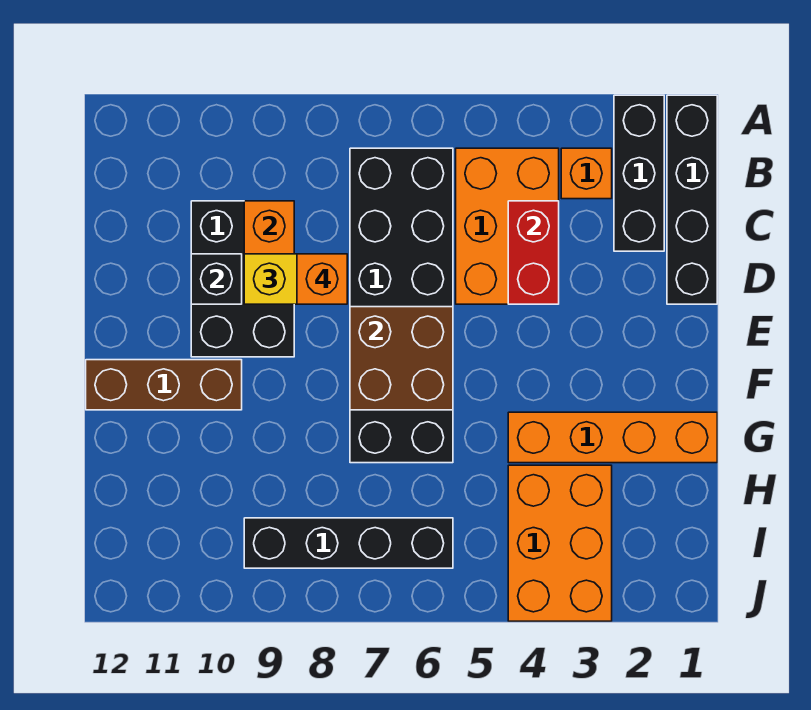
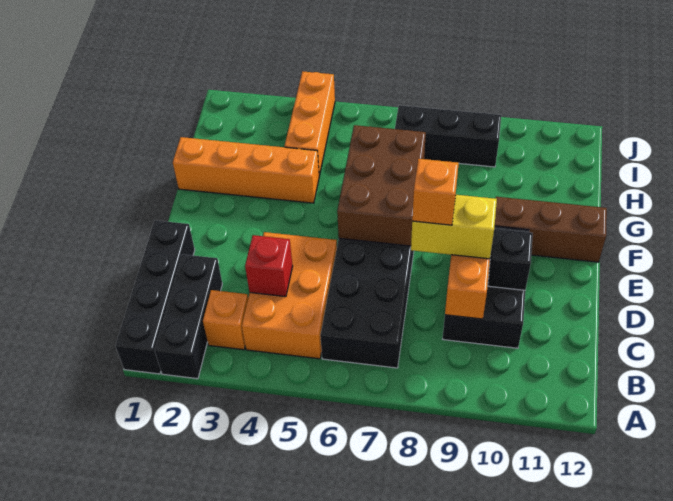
red 1x2 brick [508,201,559,304] -> red 1x1 brick [245,235,293,297]
brown 2x2 brick [350,307,453,410] -> brown 2x3 brick [337,125,426,246]
orange 2x3 brick [508,465,612,621] -> orange 1x3 brick [285,71,335,176]
black 1x4 brick [244,518,453,568] -> black 1x3 brick [395,105,501,167]

